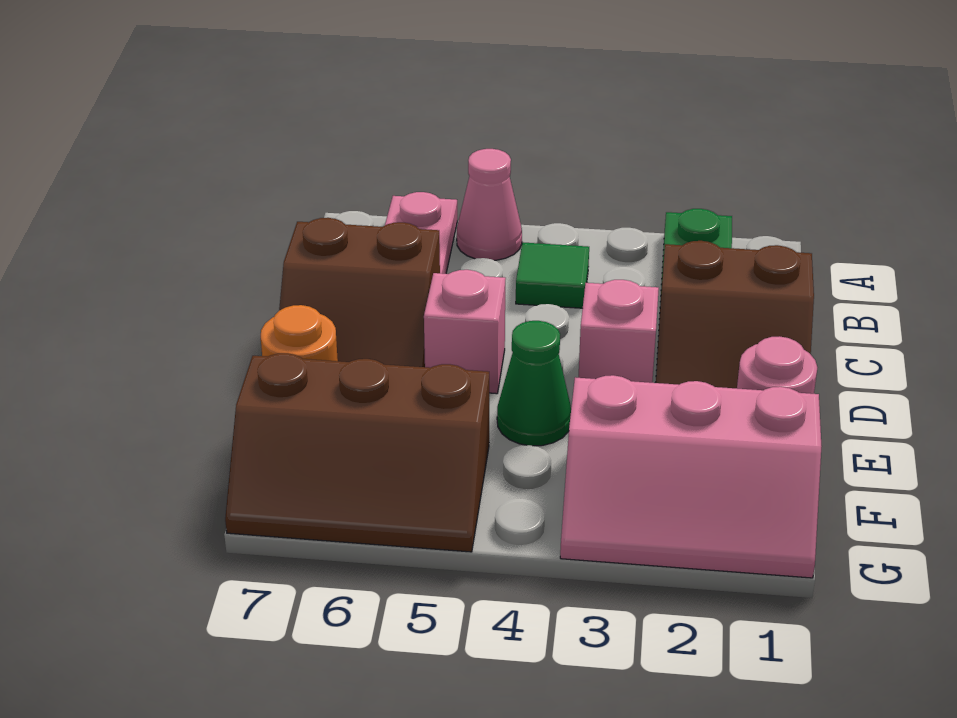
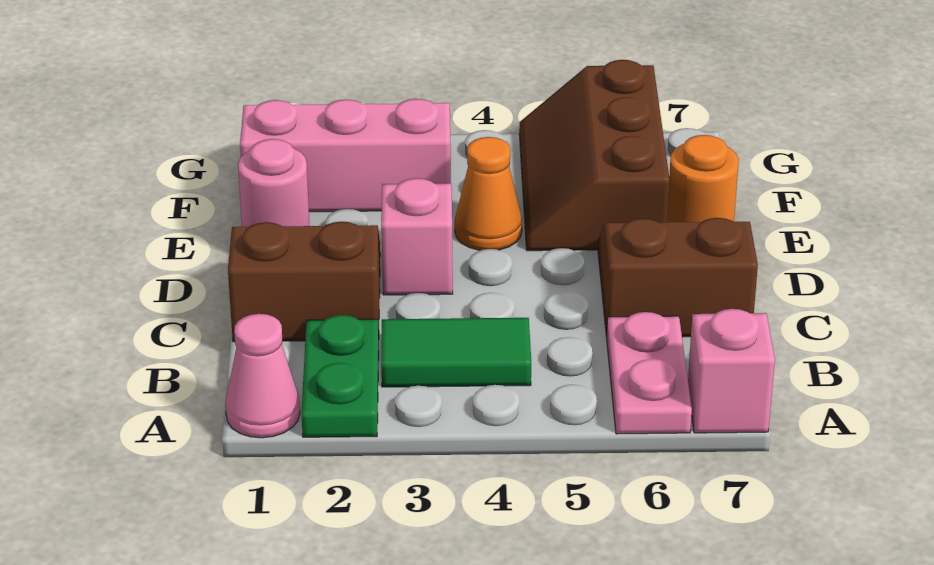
pink 1x1 cone [457,149,522,260] -> pink 1x1 cone moved to [225,314,300,438]
green 1x1 tile [516,242,589,308] -> green 1x2 tile [381,318,531,387]
pink 1x1 brick [424,270,506,394] -> pink 1x1 brick moved to [688,309,775,433]
green 1x1 cone [497,321,571,446] -> orange 1x1 cone [455,137,522,250]
brown 2x3 slope [225,353,489,552] -> brown 2x3 slope turned to [519,60,670,251]

